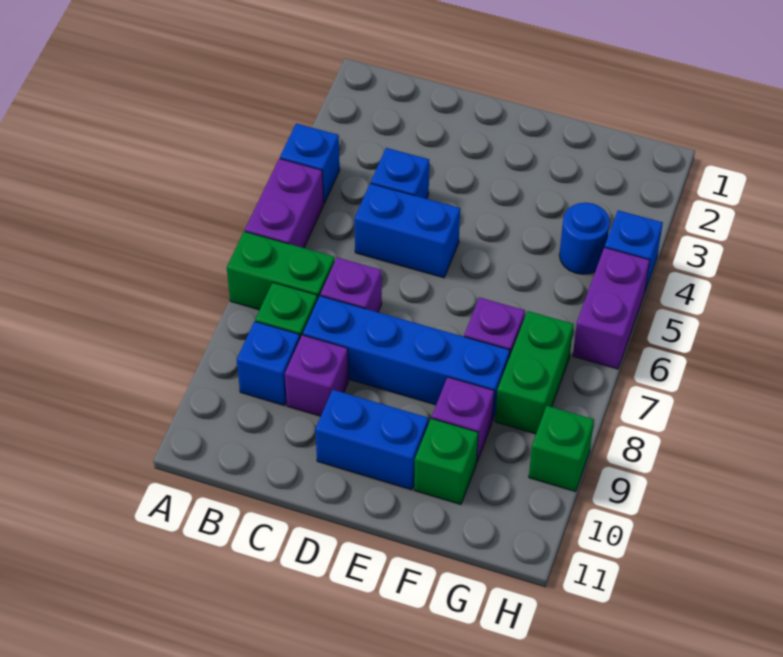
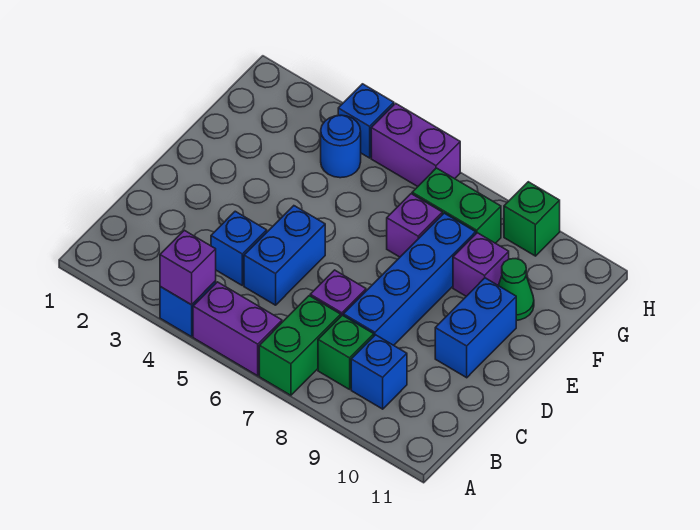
purple 1x1 brick [285,335,349,416] -> purple 1x1 brick moved to [160,230,216,305]
green 1x1 brick [414,418,478,504] -> green 1x1 cone [498,259,534,320]

